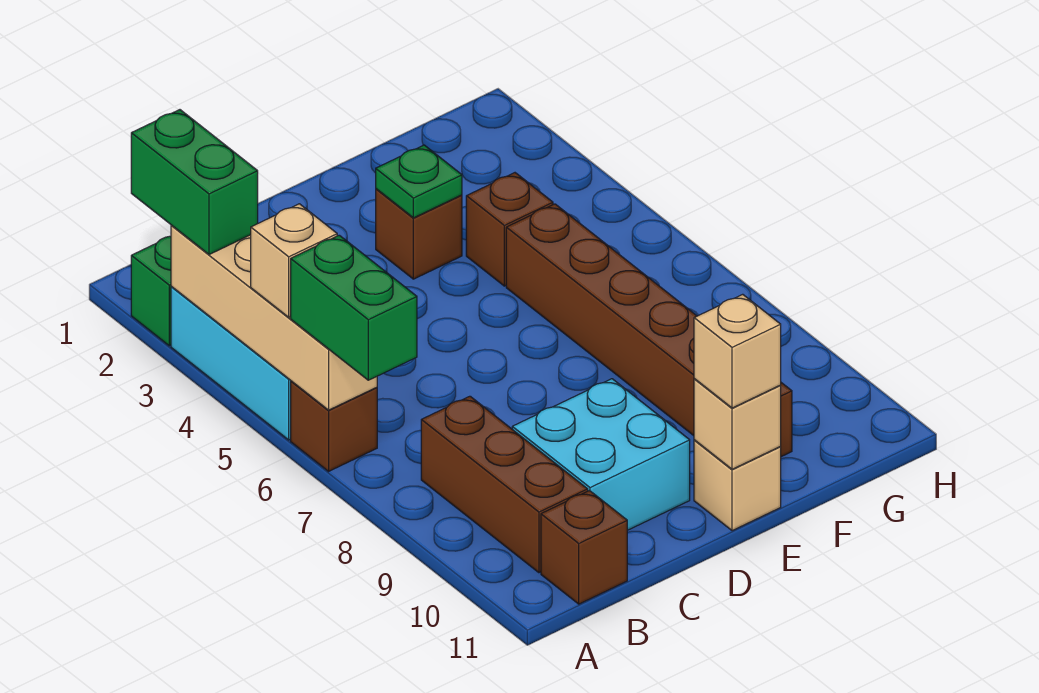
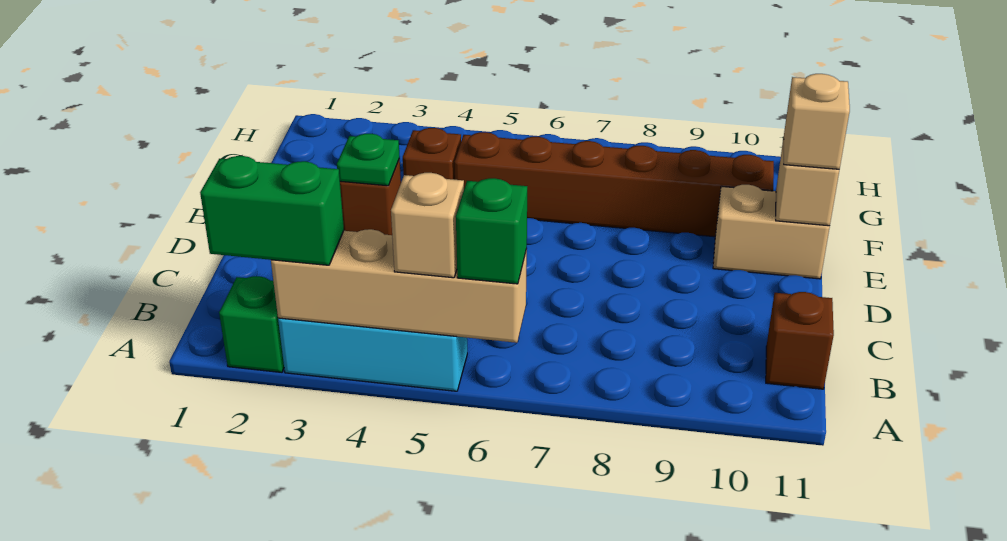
brown 1x1 brick [291,381,377,471] -> none
green 1x2 brick [291,235,417,380] -> green 1x1 brick [456,178,527,284]
brown 1x3 brick [421,396,588,573] -> none
cyan 2x2 brick [512,379,690,530] -> none
tan 1x1 brick [694,440,781,531] -> tan 1x2 brick [713,185,830,279]

